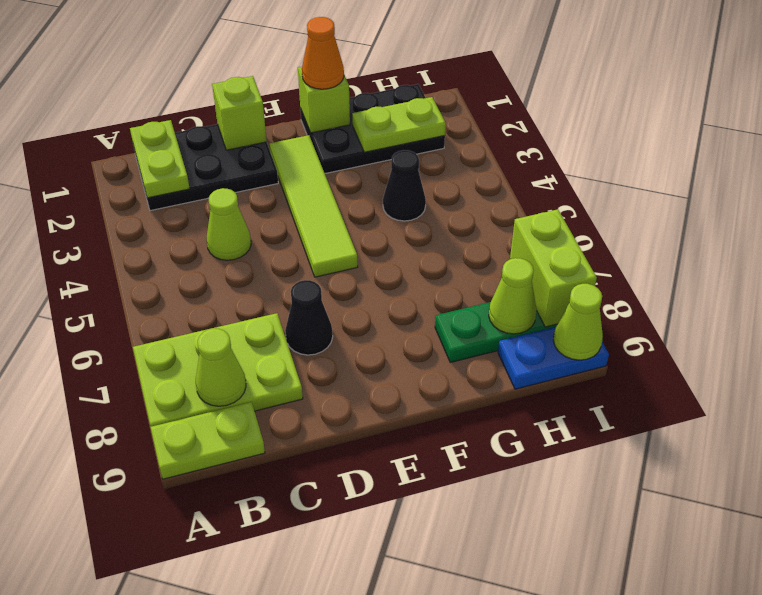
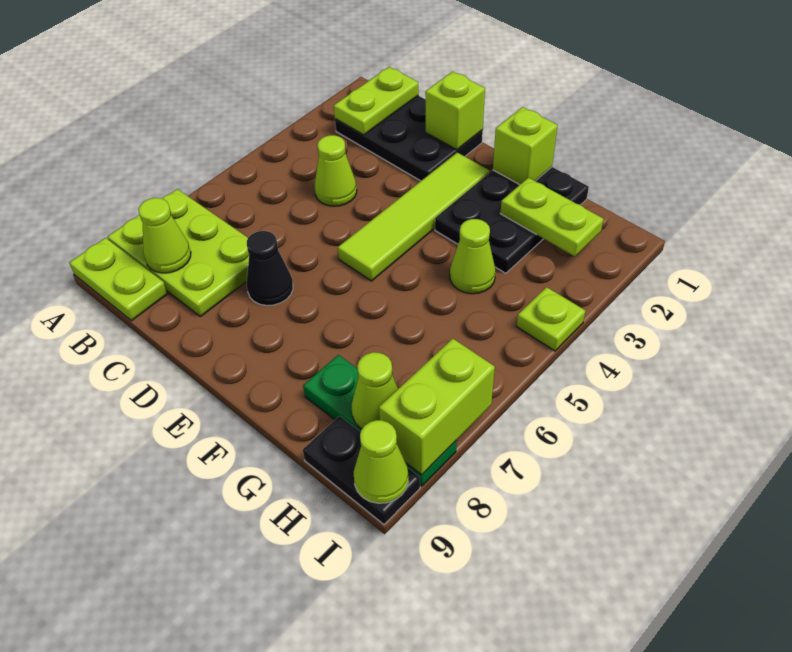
black 2x3 plate [300,84,445,173] -> black 2x3 plate turned to [435,167,589,273]
orange 1x1 cone [302,17,344,89] -> none
black 1x1 cone [383,150,426,221] -> lime 1x1 cone [450,219,496,294]
blue 1x2 plate [498,327,609,389] -> black 1x2 plate [303,416,420,524]
none -> lime 1x1 plate [517,287,585,351]

